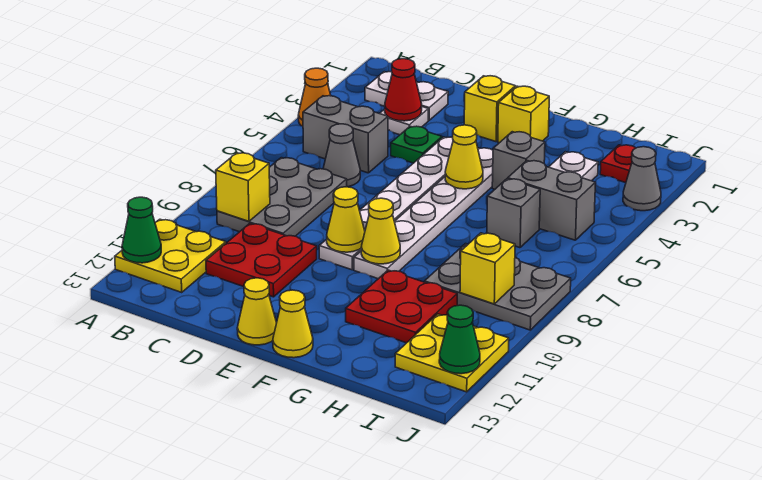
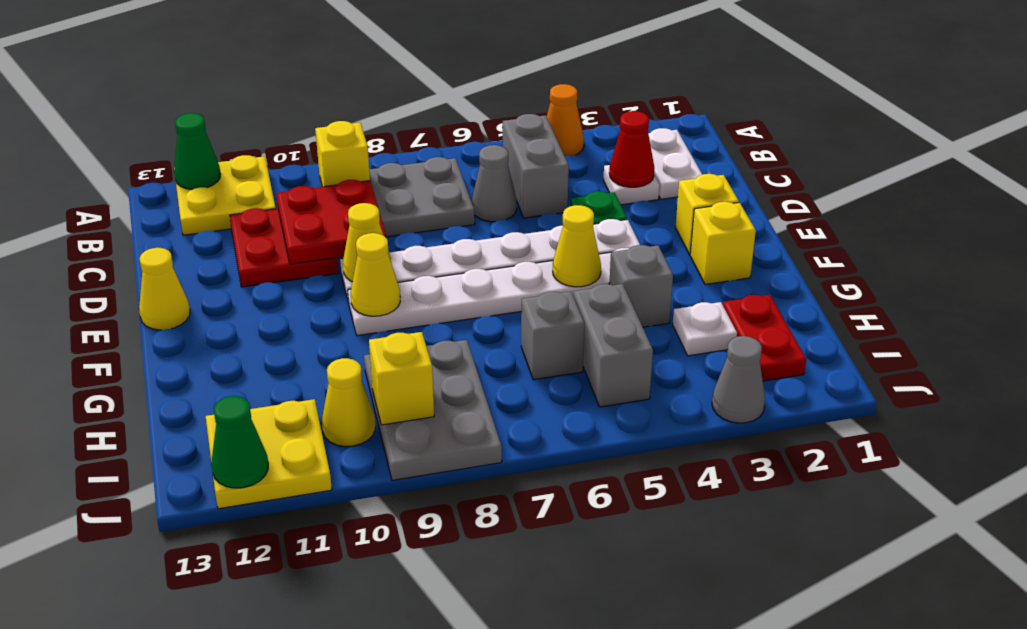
yellow 1x1 cone [273,290,313,358] -> yellow 1x1 cone moved to [322,358,375,446]
red 2x2 plate [346,270,457,343] -> red 2x2 plate moved to [276,180,386,264]
red 1x1 plate [600,145,636,183] -> red 1x2 plate [723,295,806,381]

